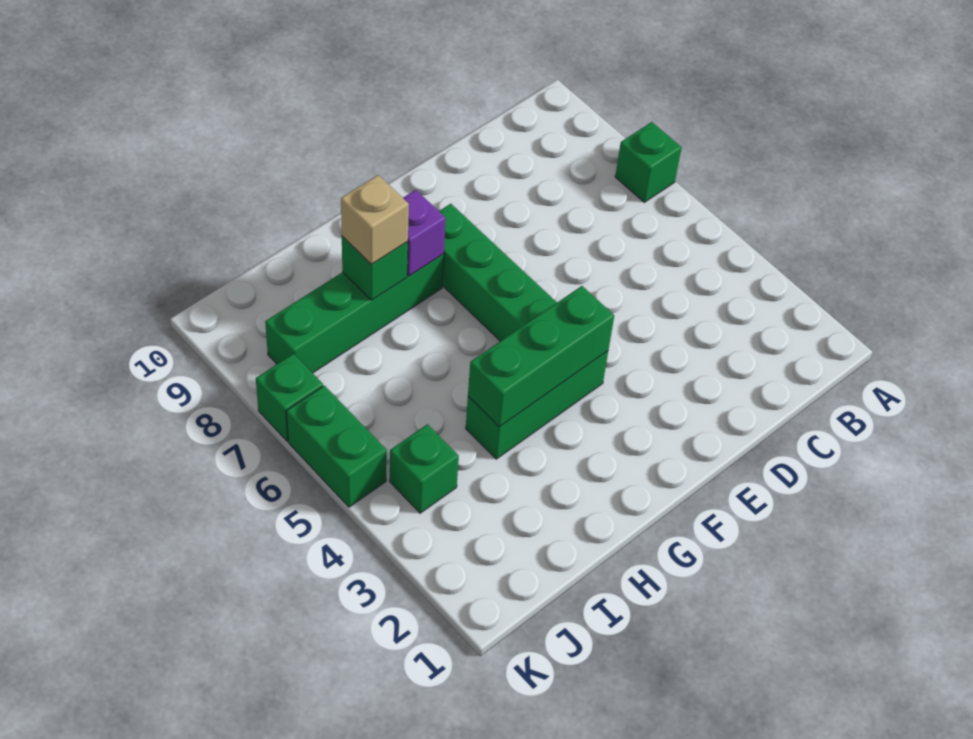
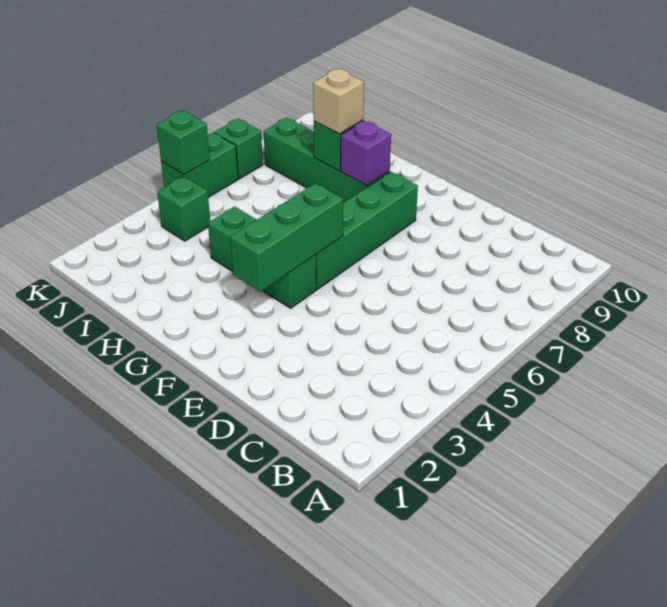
green 1x1 brick [615,122,682,202] -> green 1x1 brick moved to [157,111,210,174]
green 1x3 brick [468,286,614,427] -> green 1x3 brick turned to [230,183,343,292]

